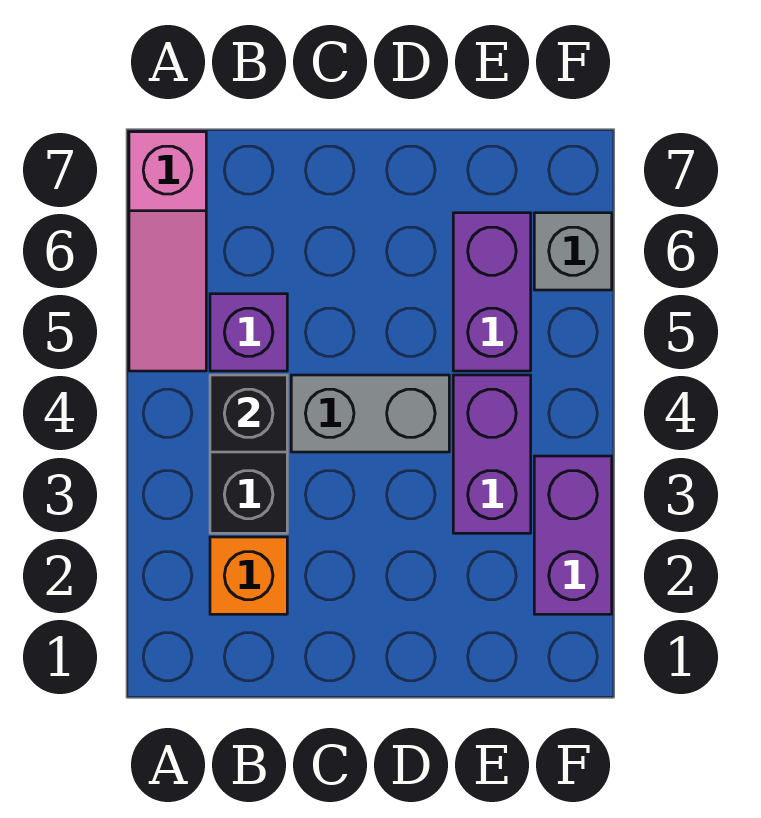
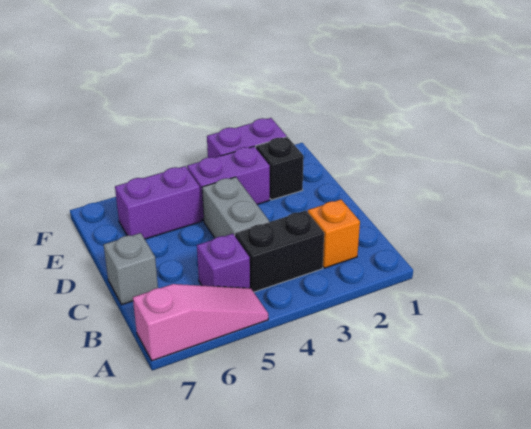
black 1x1 brick [210,375,287,452] -> black 1x1 brick moved to [256,137,304,200]
grey 1x1 brick [534,213,612,290] -> grey 1x1 brick moved to [104,233,158,305]

